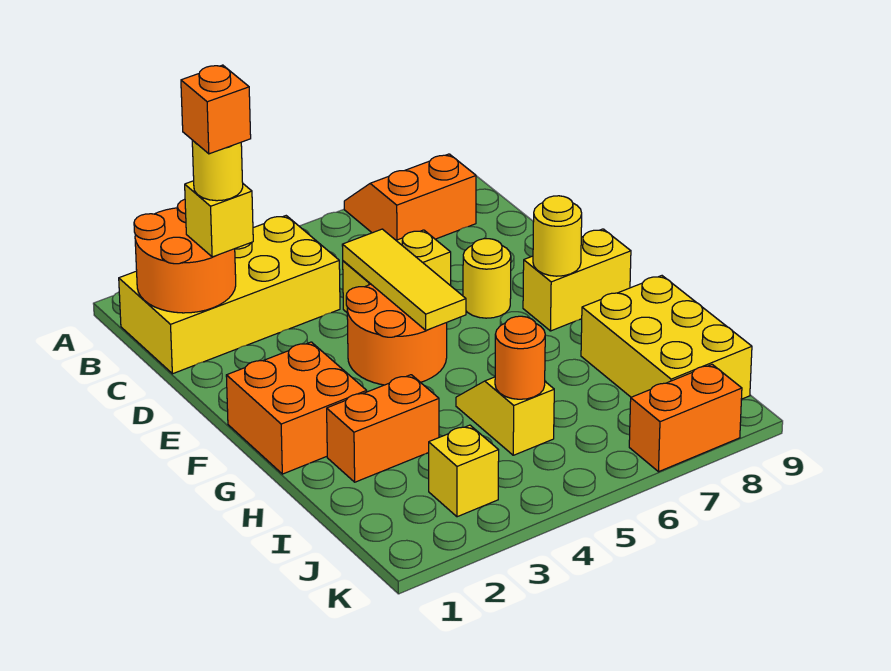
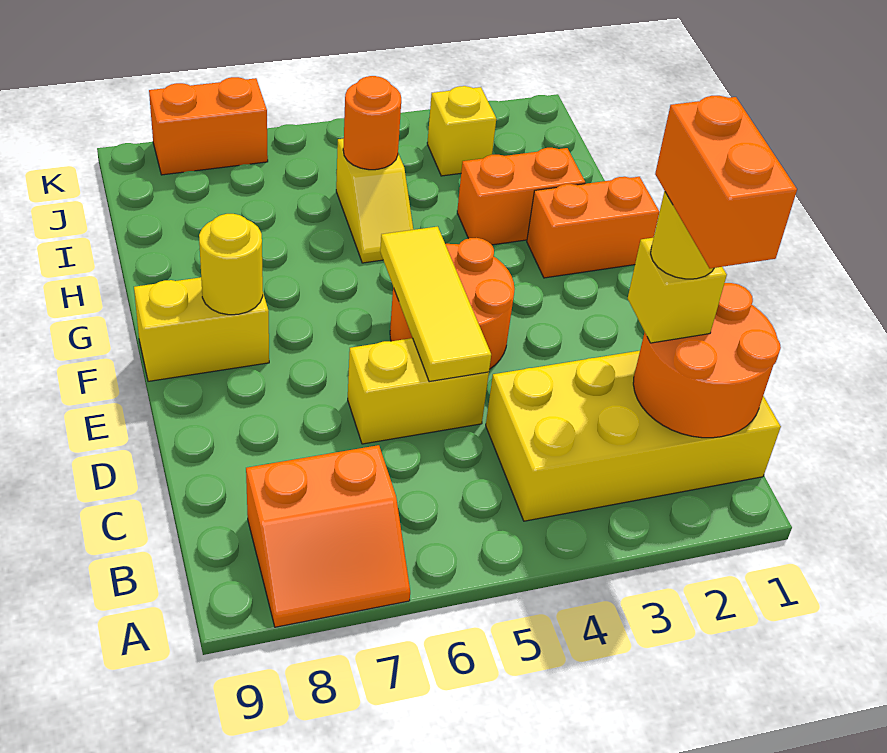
orange 1x1 brick [181,65,251,154] -> orange 1x2 brick [655,96,797,268]
yellow 1x1 round brick [463,239,511,318] -> none
orange 2x2 brick [226,342,367,474] -> orange 1x2 brick [527,177,659,278]
yellow 2x3 brick [581,276,752,399] -> none

